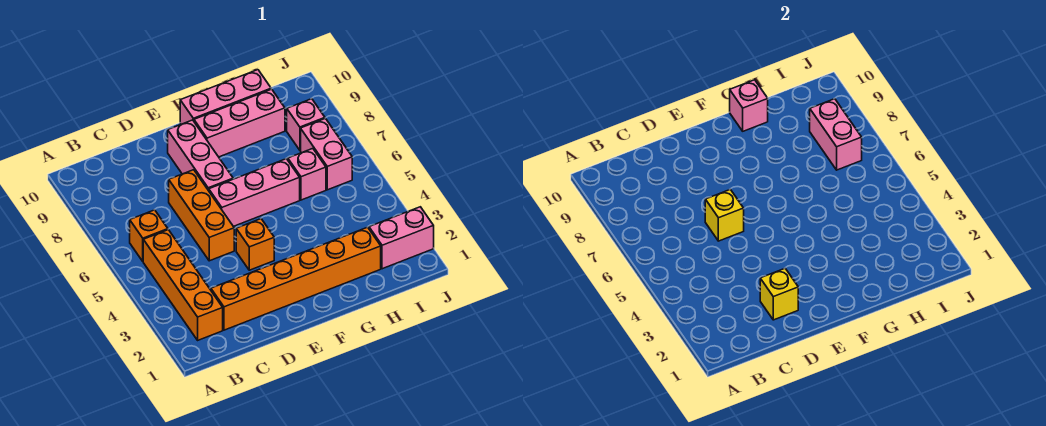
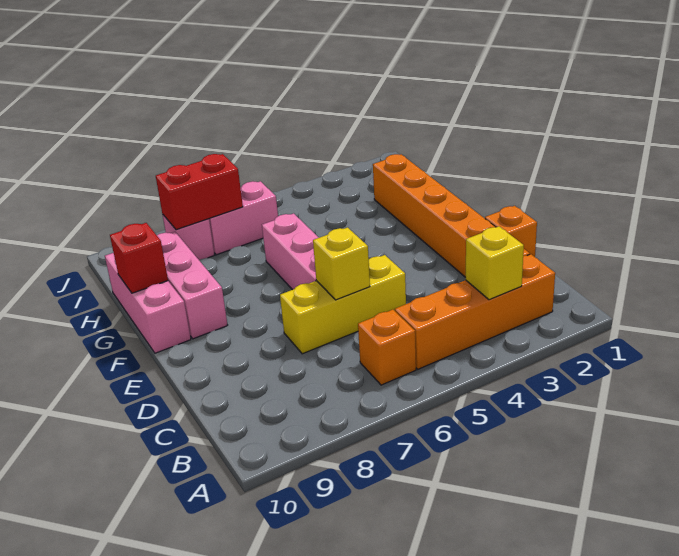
yellow 1x1 brick [760,268,798,320] -> yellow 1x1 brick moved to [466,226,524,300]
orange 1x3 brick [169,170,234,261] -> yellow 1x3 brick [280,255,406,354]
orange 1x1 brick [236,219,274,270] -> orange 1x1 brick moved to [485,206,537,257]
pink 1x3 brick [168,120,233,191] -> none
pink 1x1 brick [730,80,768,131] -> red 1x1 brick [110,223,168,293]
pink 1x1 brick [288,148,326,200] -> none
pink 1x2 brick [369,207,434,269] -> none
pink 1x2 brick [810,99,862,170] -> red 1x2 brick [156,154,243,230]

